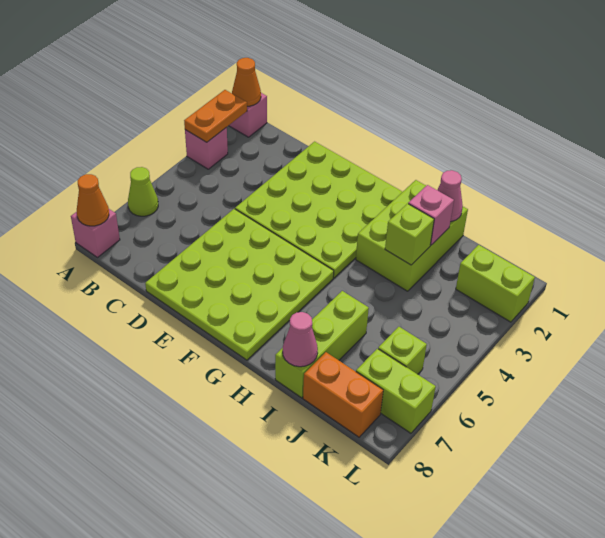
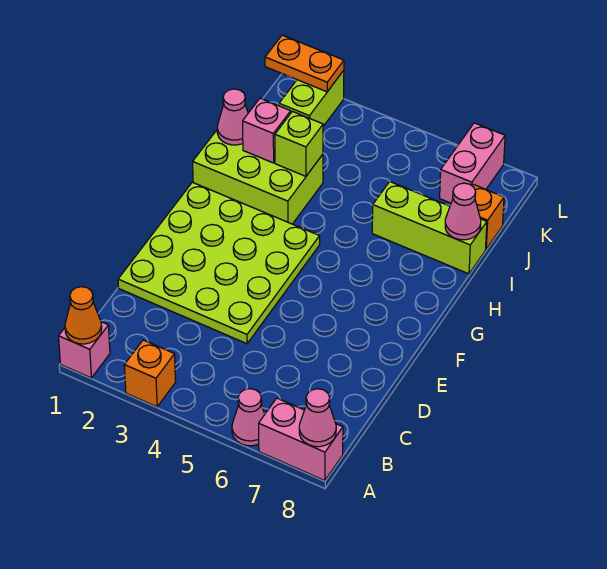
orange 1x2 plate [184,90,247,142] -> orange 1x2 plate moved to [265,35,344,92]
pink 1x1 brick [185,127,228,169] -> orange 1x1 brick [124,340,176,407]
lime 1x1 cone [128,167,158,216] -> pink 1x1 cone [232,389,265,446]
pink 1x1 brick [71,209,120,257] -> pink 1x2 brick [259,398,343,481]
orange 1x1 cone [77,174,109,226] -> pink 1x1 cone [299,389,336,447]
lime 4x4 plate [145,209,334,360] -> none
orange 1x2 brick [303,352,383,437] -> orange 1x1 brick [472,184,504,249]
lime 1x1 brick [378,327,427,374] -> none
lime 1x2 brick [356,349,436,433] -> pink 1x2 brick [440,123,505,203]

